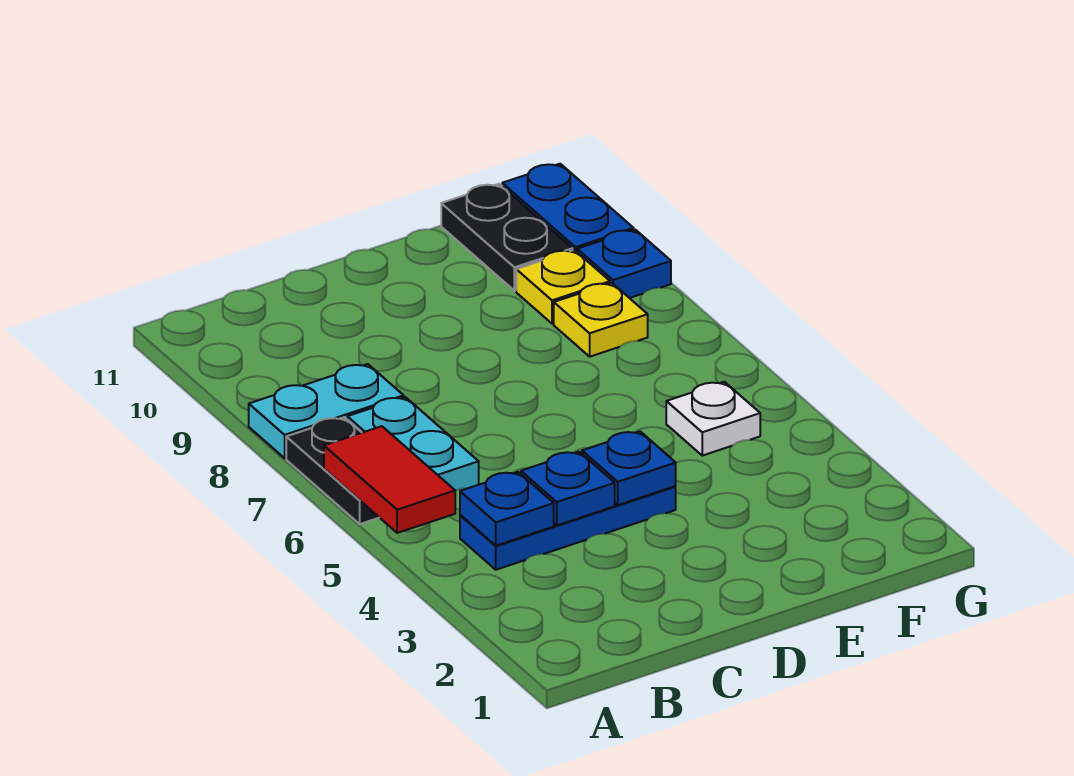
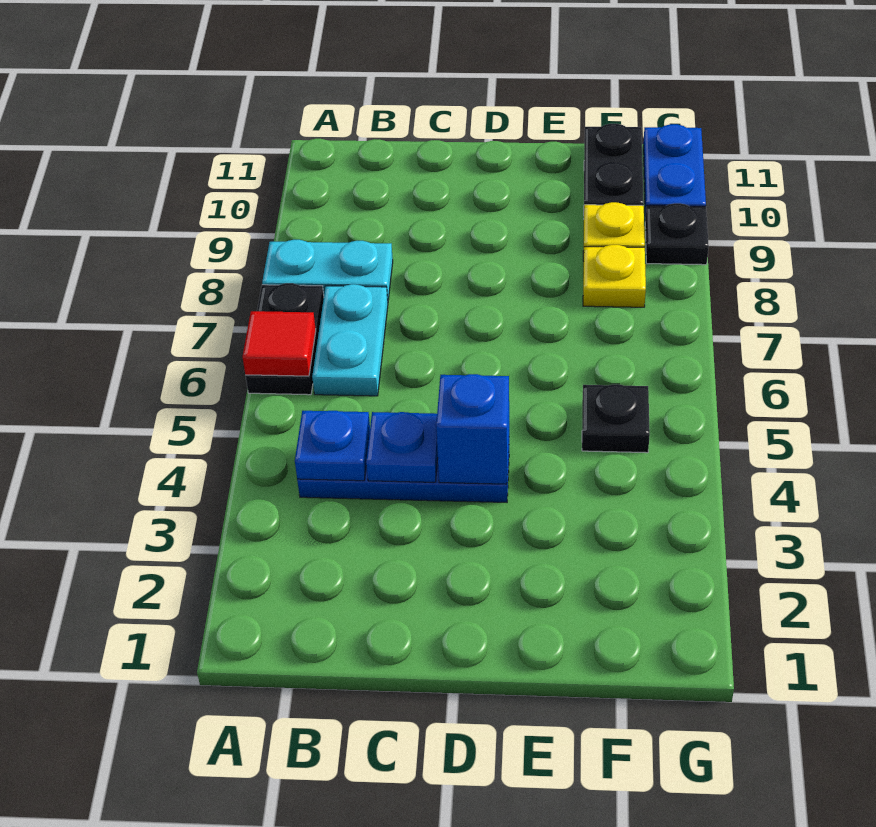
red 1x2 tile [324,426,455,533] -> red 1x1 tile [242,311,316,376]
blue 1x1 plate [582,431,676,505] -> blue 1x1 brick [436,374,509,484]
white 1x1 plate [666,382,760,456] -> black 1x1 plate [582,384,650,453]
blue 1x1 plate [577,230,671,298] -> black 1x1 plate [645,203,709,265]

